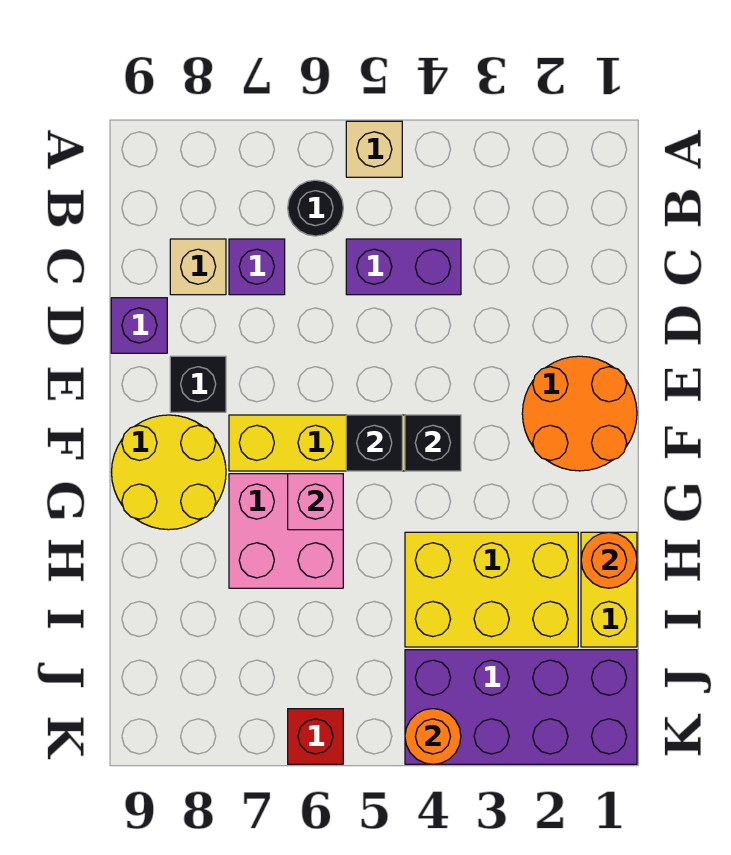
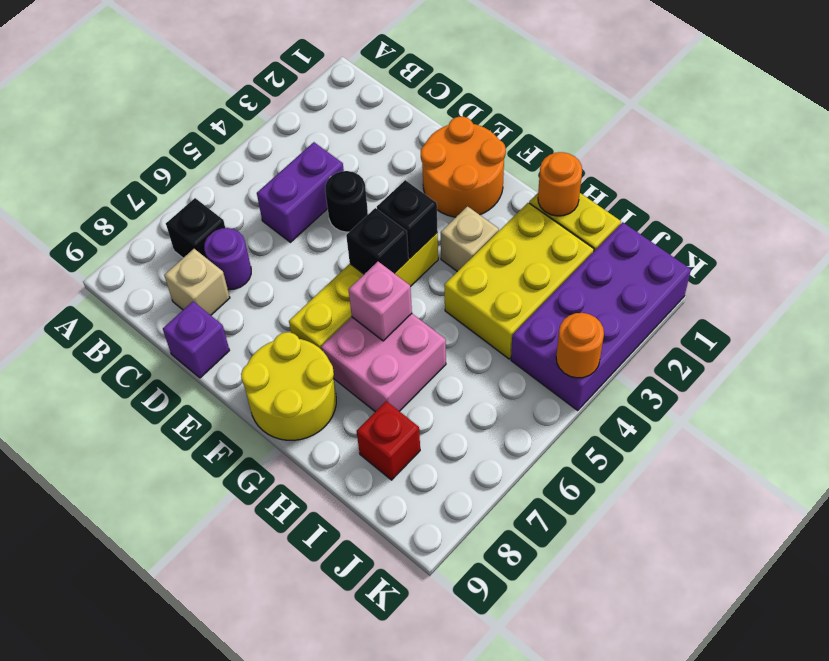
tan 1x1 brick [346,121,402,177] -> tan 1x1 brick moved to [441,206,499,272]
black 1x1 round brick [288,180,343,236] -> black 1x1 round brick moved to [325,171,368,232]
purple 1x1 brick [229,239,285,295] -> purple 1x1 round brick [204,228,251,290]
black 1x1 brick [170,356,226,412] -> black 1x1 brick moved to [166,198,225,258]
red 1x1 brick [288,709,343,764] -> red 1x1 brick moved to [357,401,420,480]

